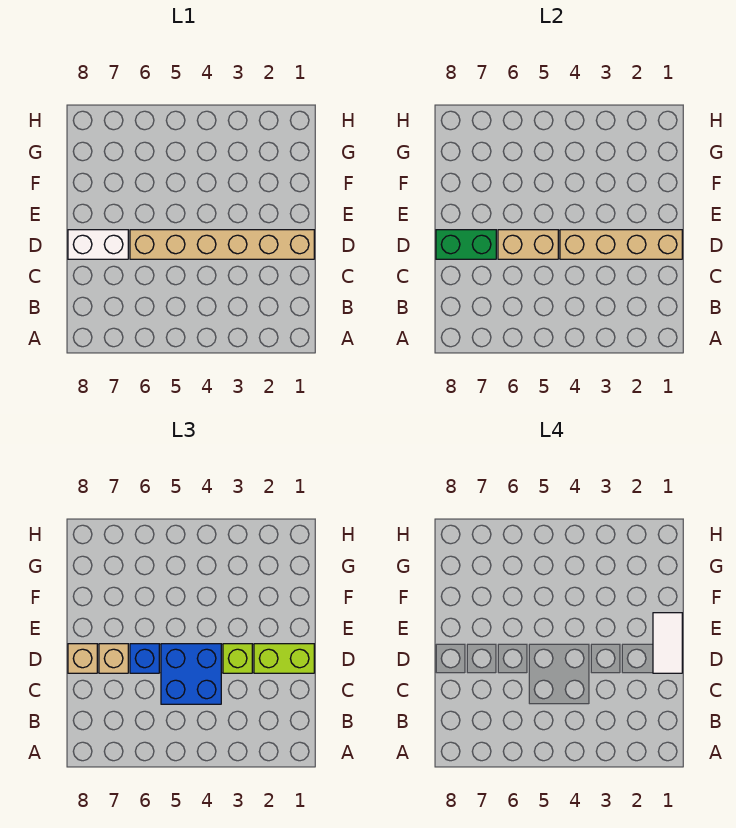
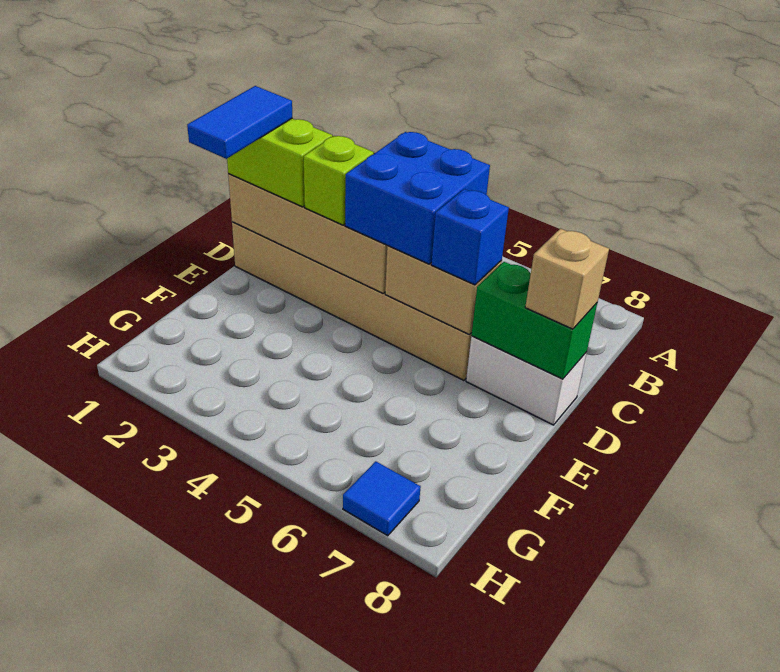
white 1x2 tile [653,613,682,673] -> blue 1x2 tile [187,86,292,159]
tan 1x1 brick [99,644,128,673] -> none
none -> blue 1x1 tile [343,461,421,536]

